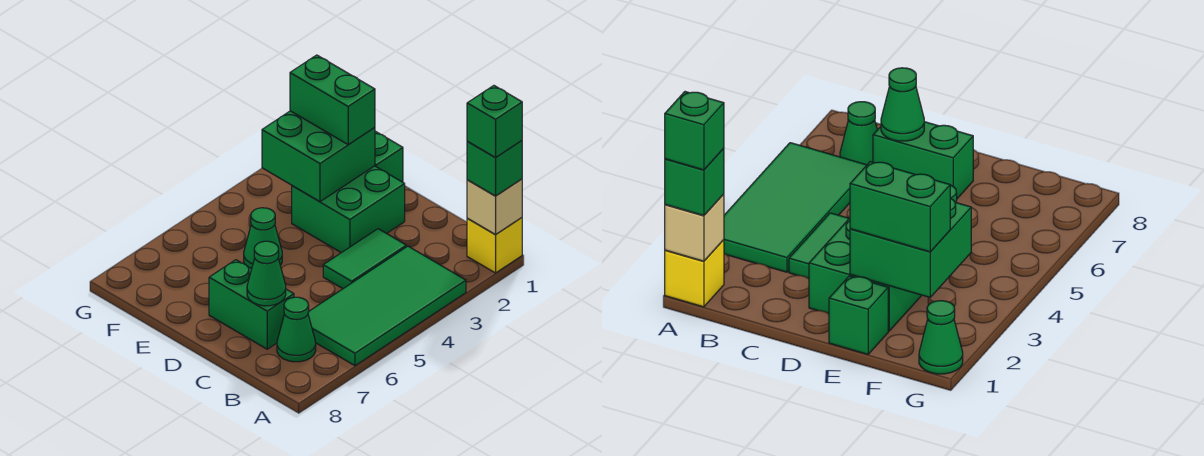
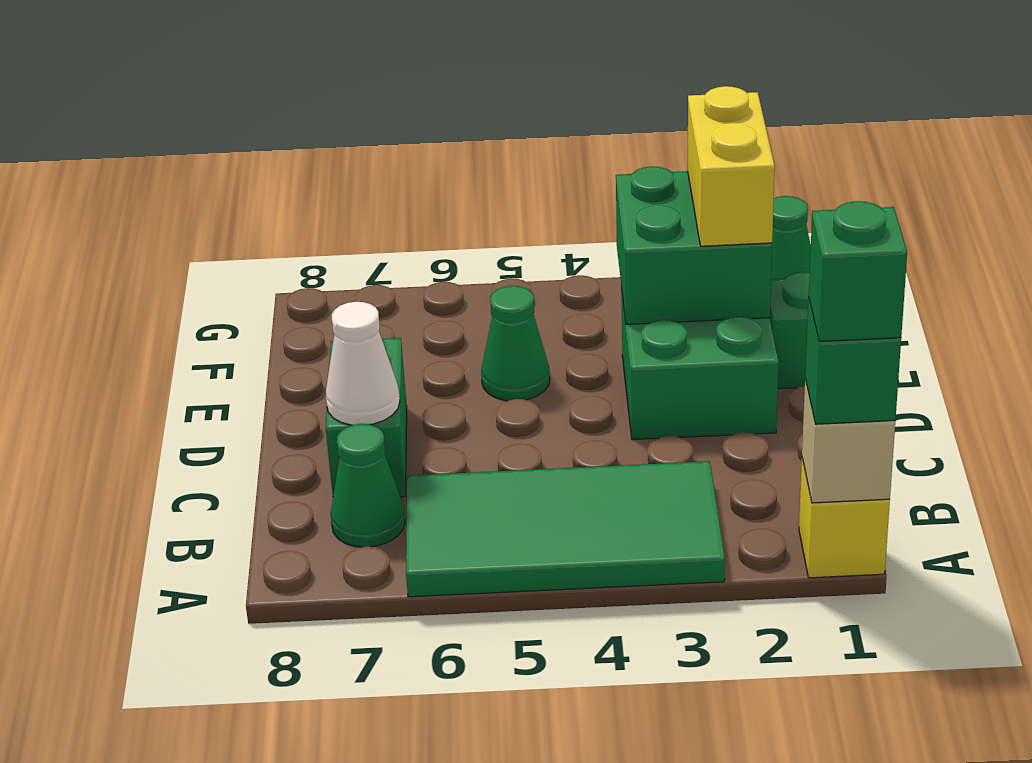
green 1x2 tile [323,229,406,289] -> none
green 1x1 cone [247,241,286,306] -> white 1x1 cone [326,302,400,425]
green 1x2 brick [290,55,375,145] -> yellow 1x2 brick [688,86,775,246]

